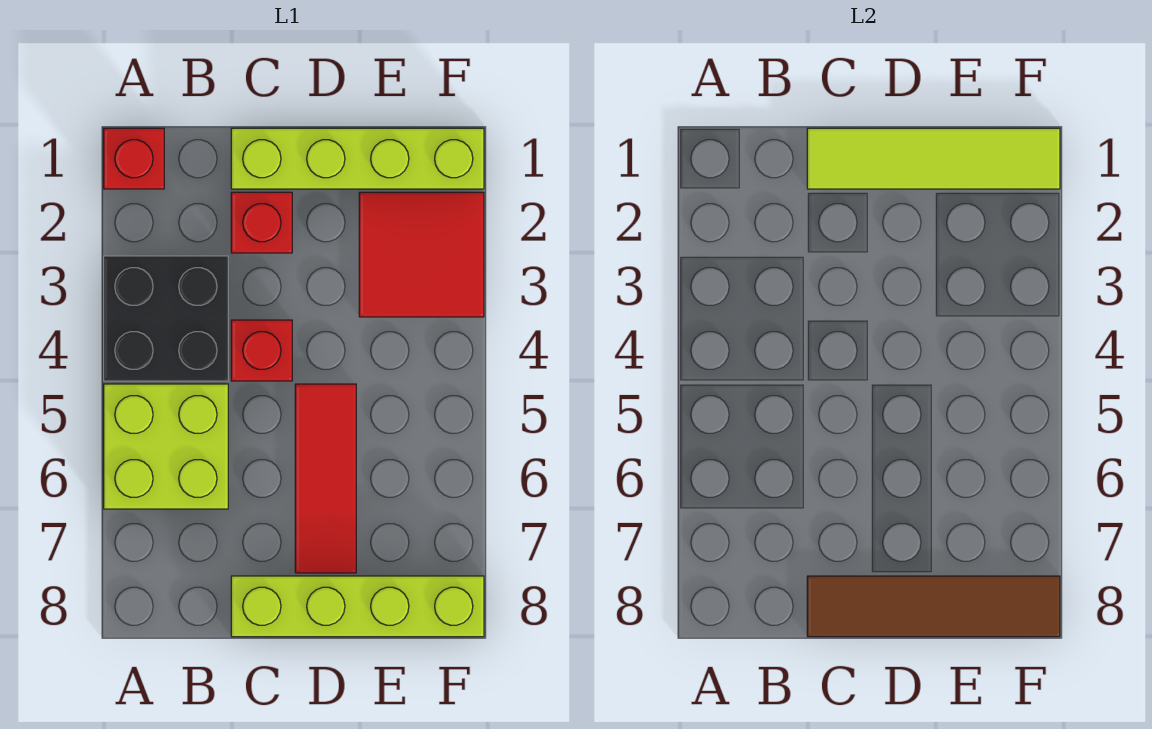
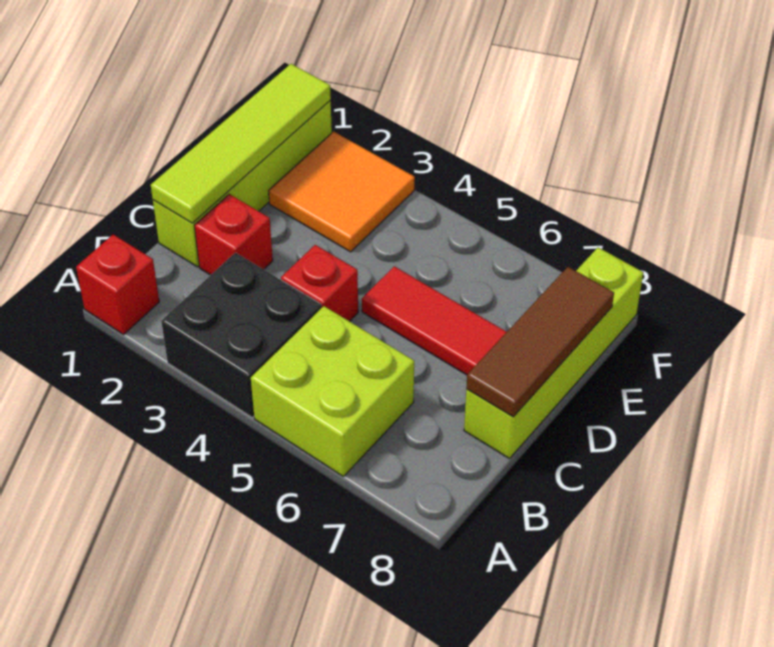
brown 1x4 tile [807,576,1060,637] -> brown 1x3 tile [466,267,614,417]
red 2x2 tile [359,192,484,317] -> orange 2x2 tile [269,132,415,252]

